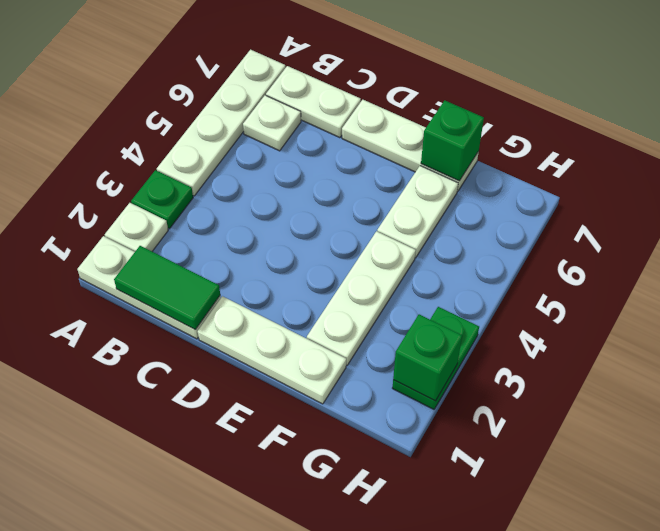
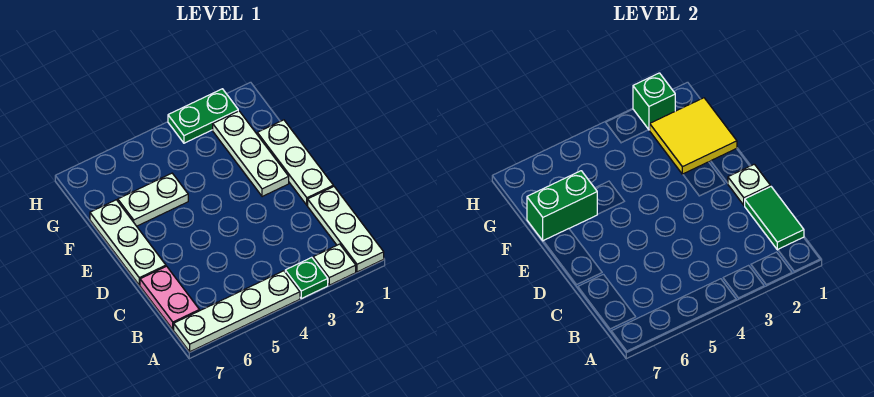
white 1x1 plate [243,95,301,151] -> white 1x1 plate moved to [728,164,770,205]
white 1x2 plate [266,66,361,138] -> pink 1x2 plate [140,266,199,330]
none -> yellow 2x2 tile [650,98,737,174]
white 1x3 plate [307,231,416,365] -> white 1x3 plate turned to [213,111,289,197]
green 1x1 brick [421,100,484,181] -> green 1x2 brick [527,171,597,241]

